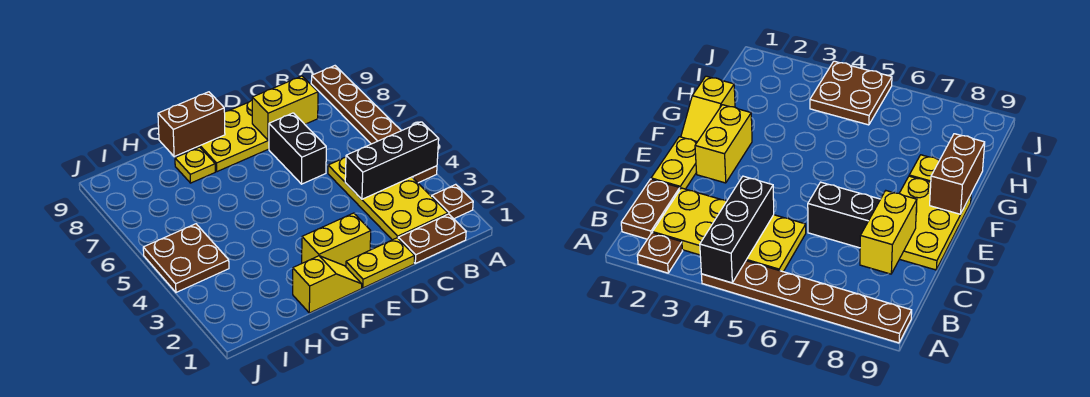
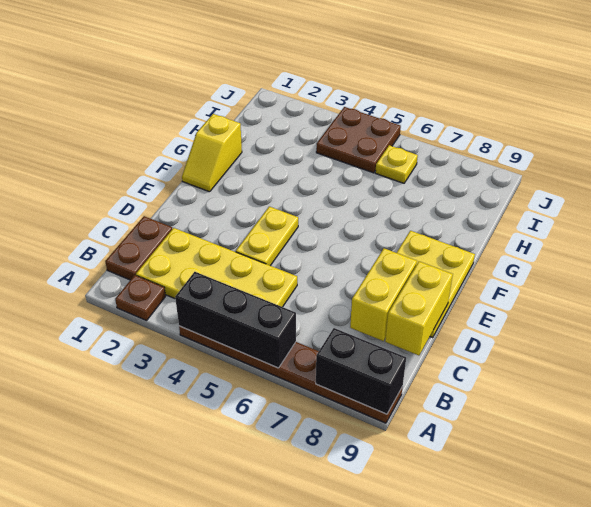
black 1x3 brick [345,122,439,199] -> black 1x3 brick turned to [175,272,296,368]
yellow 1x2 plate [346,238,414,288] -> yellow 1x2 plate moved to [236,206,298,266]
black 1x2 brick [269,113,326,184] -> black 1x2 brick moved to [316,328,406,414]
yellow 1x2 brick [302,213,371,267] -> yellow 1x2 brick moved to [385,261,453,355]
brown 1x2 brick [158,92,225,157] -> none
yellow 1x1 plate [175,147,215,183] -> yellow 1x1 plate moved to [375,145,418,183]

